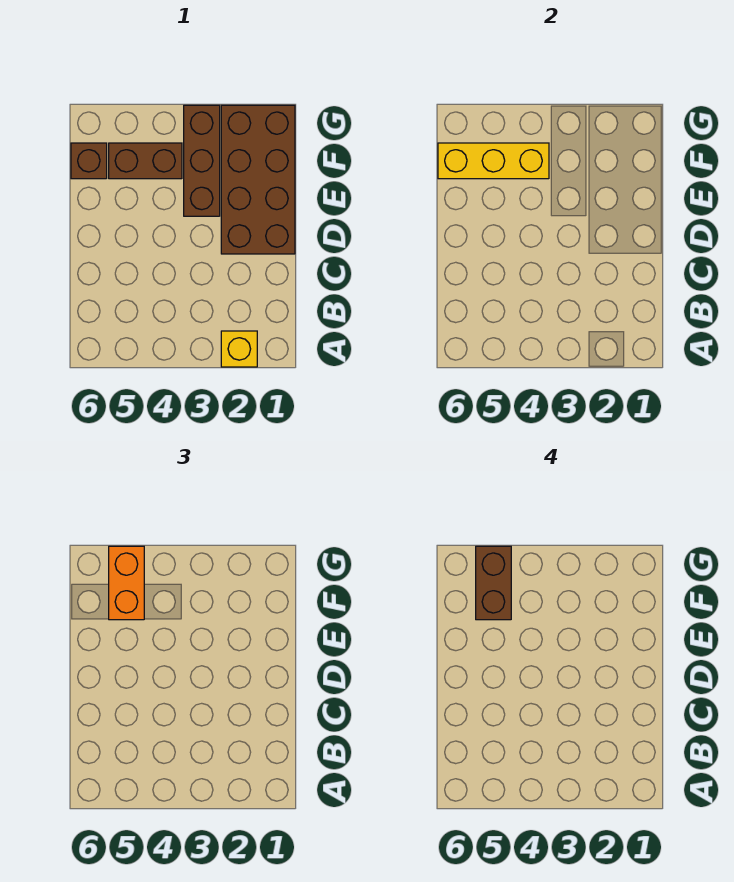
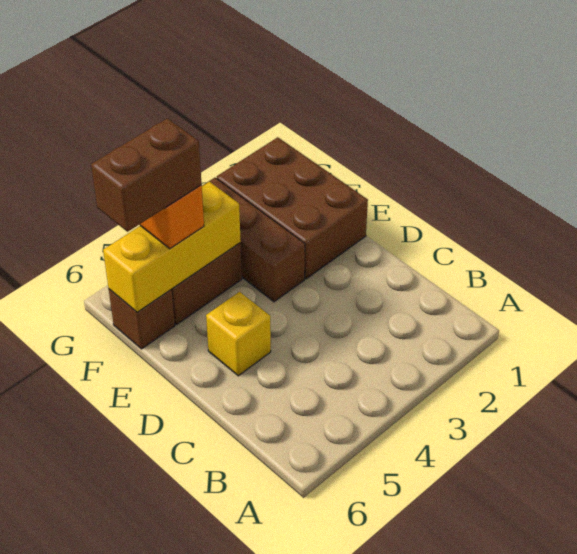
yellow 1x1 brick [221,331,257,367] -> yellow 1x1 brick moved to [206,292,271,376]
brown 2x4 brick [221,105,295,254] -> brown 2x3 brick [217,137,368,279]
brown 1x2 brick [476,546,511,620] -> brown 1x2 brick turned to [91,118,202,232]

